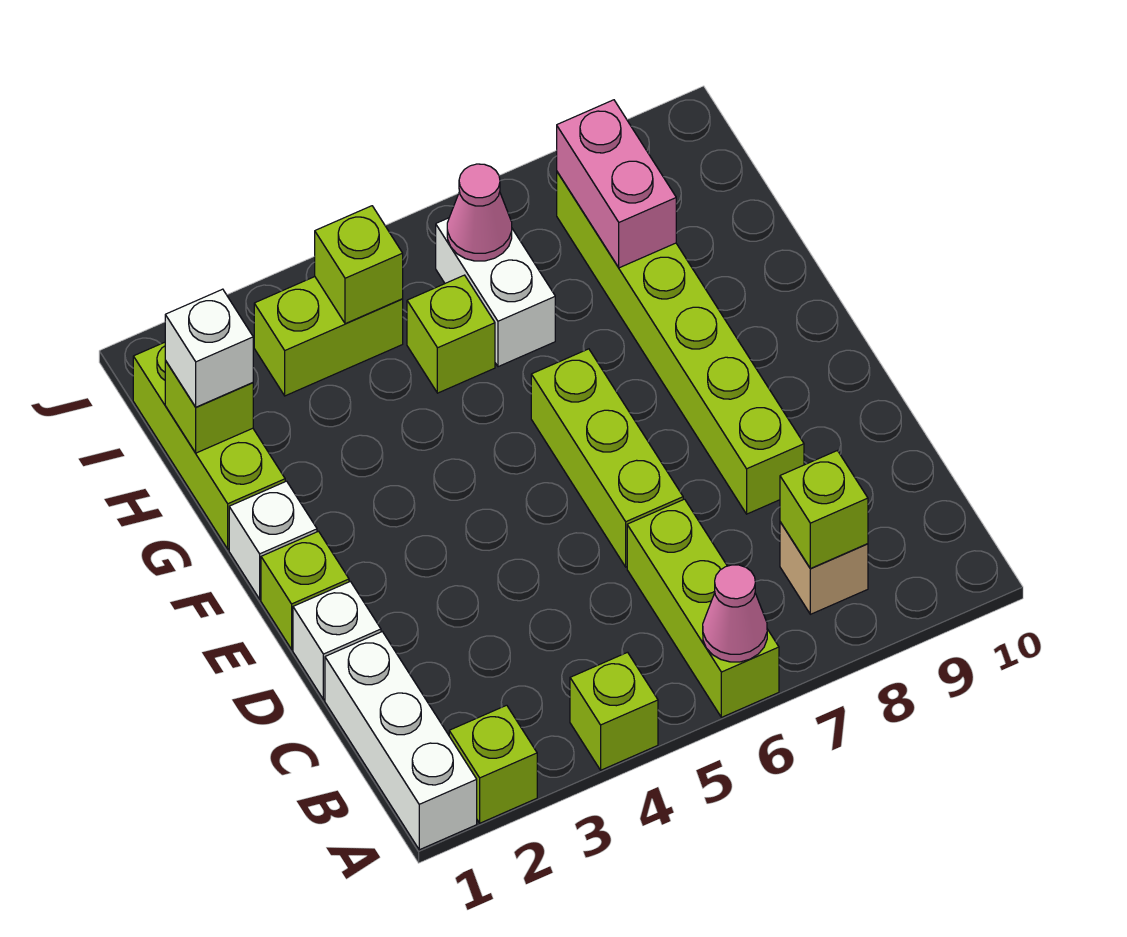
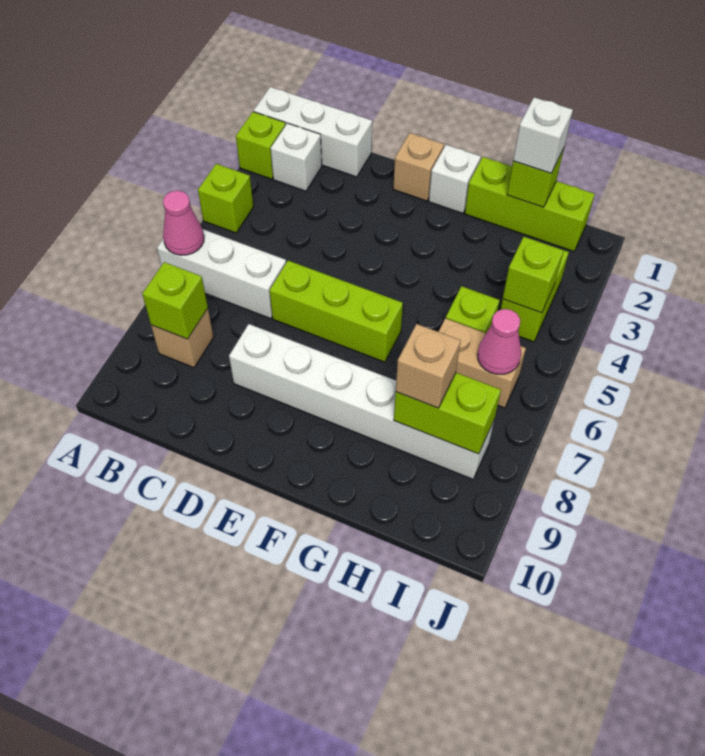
lime 1x3 brick [627,499,779,717] -> white 1x3 brick [157,229,286,319]
white 1x1 brick [293,581,381,699] -> white 1x1 brick moved to [271,123,322,191]
lime 1x6 brick [557,172,804,514] -> white 1x6 brick [229,324,494,479]
lime 1x1 brick [261,531,349,649] -> tan 1x1 brick [393,133,444,201]
white 1x2 brick [436,218,555,367] -> tan 1x2 brick [439,318,526,408]
pink 1x2 brick [557,100,676,268] -> lime 1x2 brick [394,373,501,454]
none -> tan 1x1 brick [396,324,461,408]

